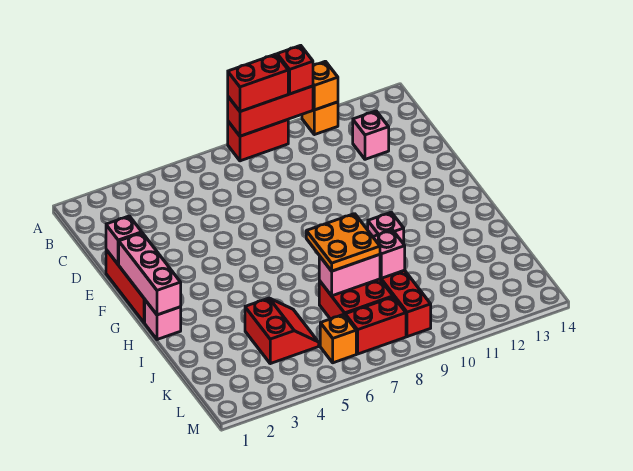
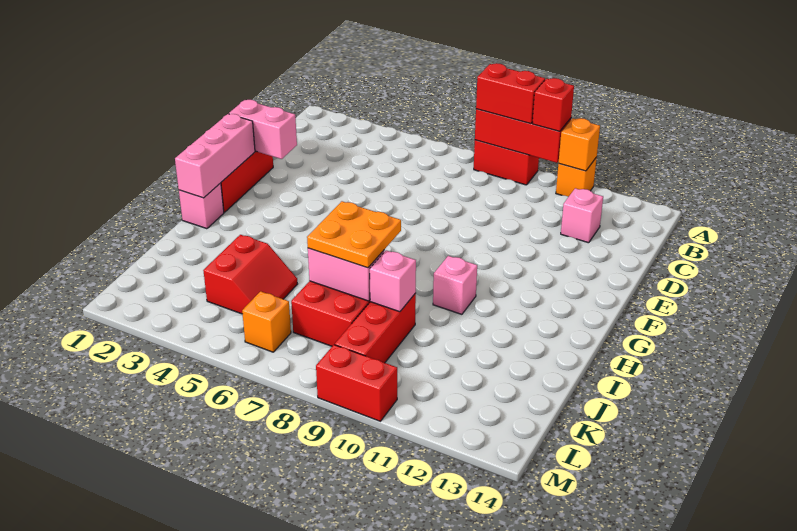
pink 1x1 brick [106,216,142,265] -> pink 1x2 brick [229,100,297,159]
red 1x2 brick [345,297,406,354] -> red 1x2 brick moved to [316,345,397,421]

